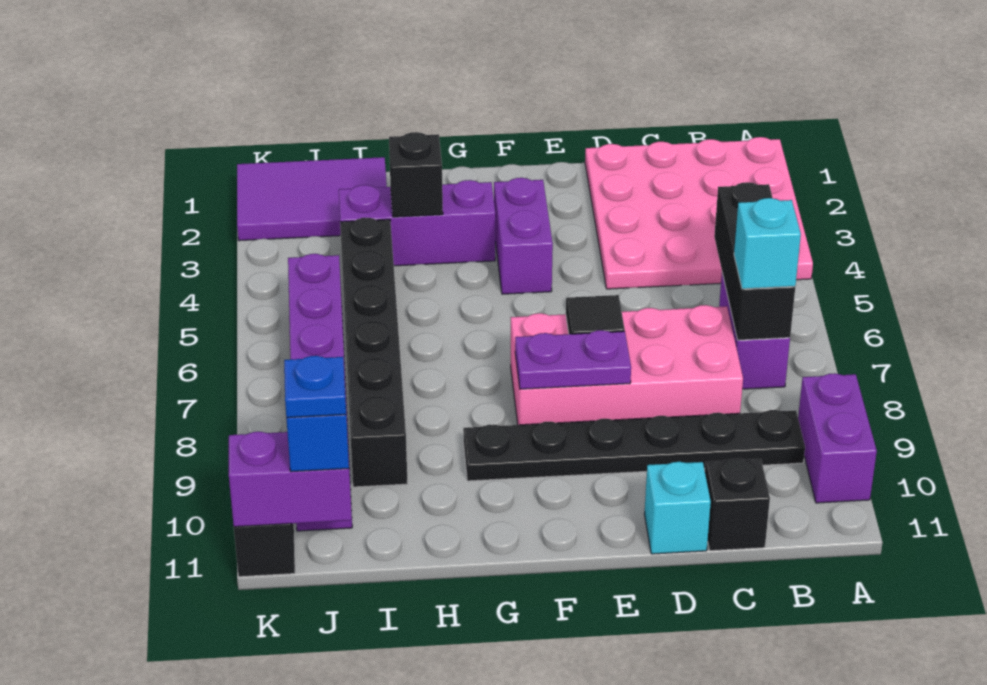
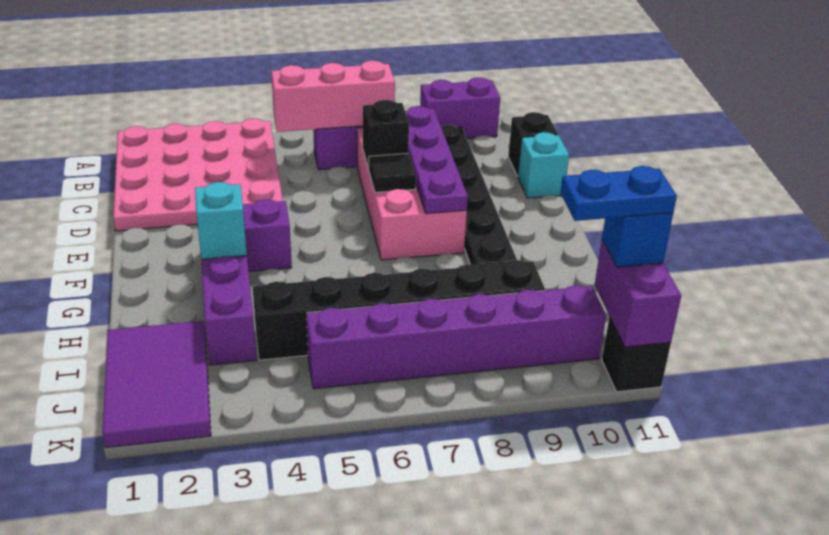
black 1x3 brick [714,182,795,340] -> pink 1x3 brick [271,61,395,132]
cyan 1x1 brick [734,198,801,289] -> cyan 1x1 brick moved to [195,182,247,259]
purple 1x2 plate [515,330,631,389] -> purple 1x4 plate [405,106,468,214]
black 1x1 brick [389,132,443,217] -> black 1x1 brick moved to [363,100,409,169]
blue 1x1 plate [284,356,346,418] -> blue 1x2 plate [560,166,677,221]

